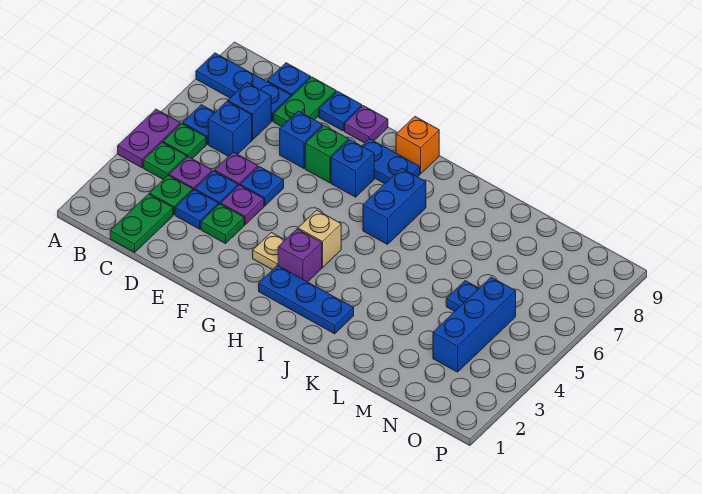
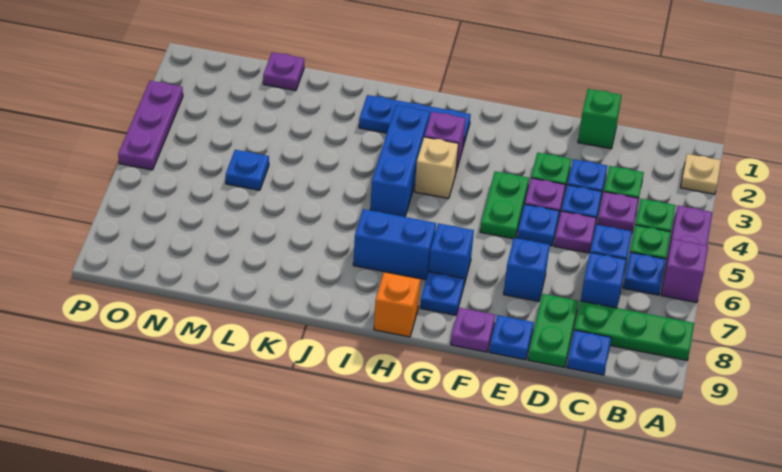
none -> purple 1x1 brick [661,239,708,302]
blue 1x3 plate [196,53,291,121] -> green 1x3 plate [575,301,694,360]
green 1x2 plate [110,194,173,252] -> green 1x2 plate moved to [480,171,529,239]
green 1x1 brick [305,125,349,183] -> green 1x1 brick moved to [578,89,622,149]
tan 1x1 plate [253,232,285,270] -> tan 1x1 plate moved to [680,154,721,194]
blue 1x2 plate [362,139,420,184] -> blue 1x1 plate [420,272,464,315]
blue 1x2 brick [363,168,426,244] -> blue 1x2 brick turned to [353,209,436,280]
none -> purple 1x1 plate [263,52,304,91]
blue 1x3 brick [433,277,516,372] -> blue 1x3 brick moved to [370,105,430,217]
none -> purple 1x3 plate [118,81,183,170]

